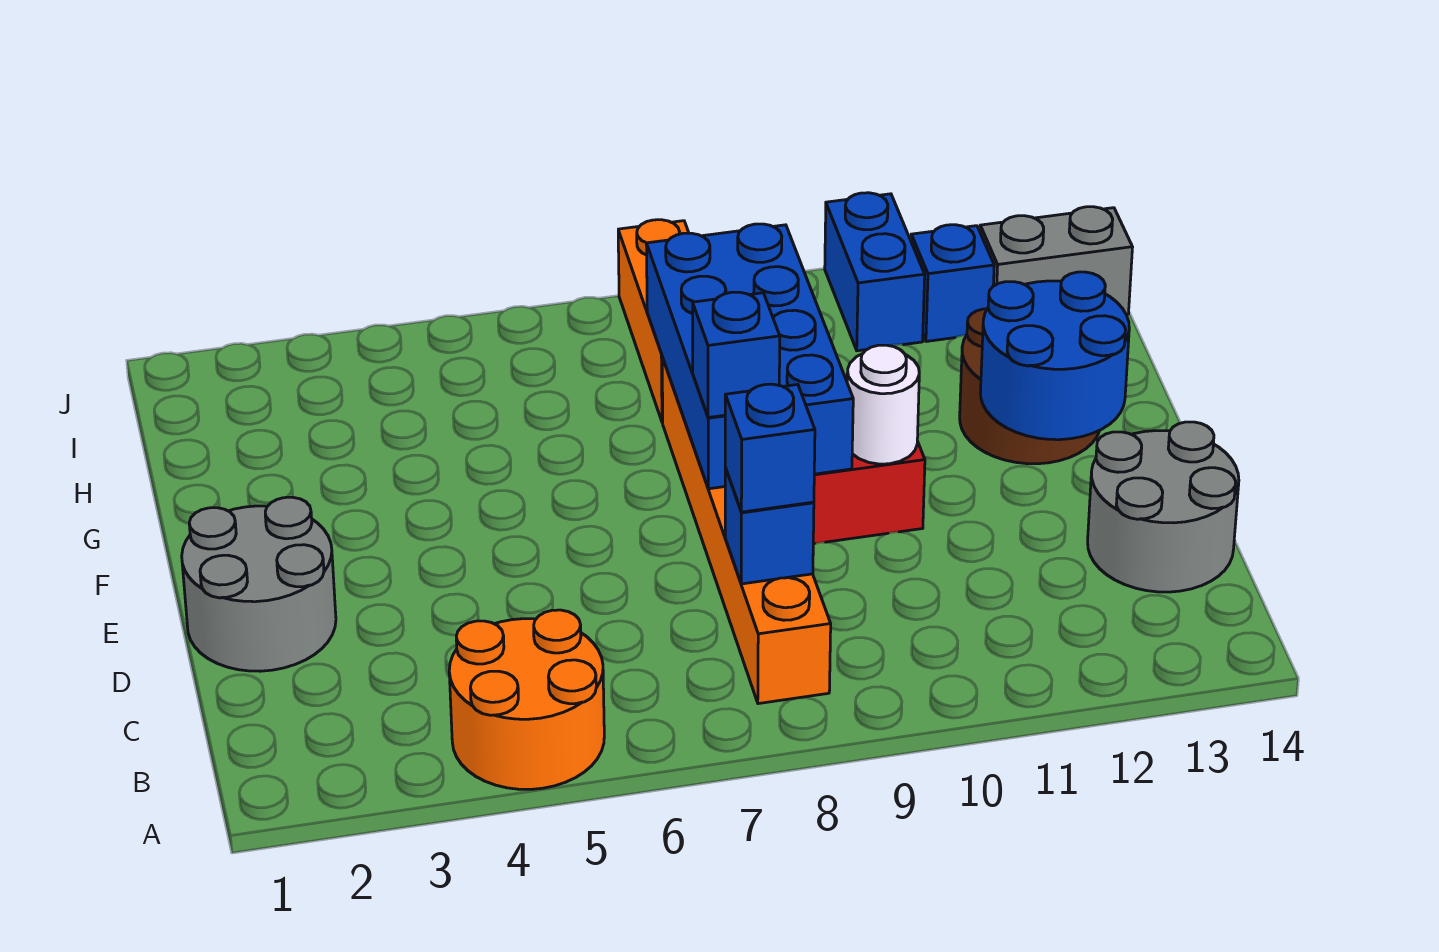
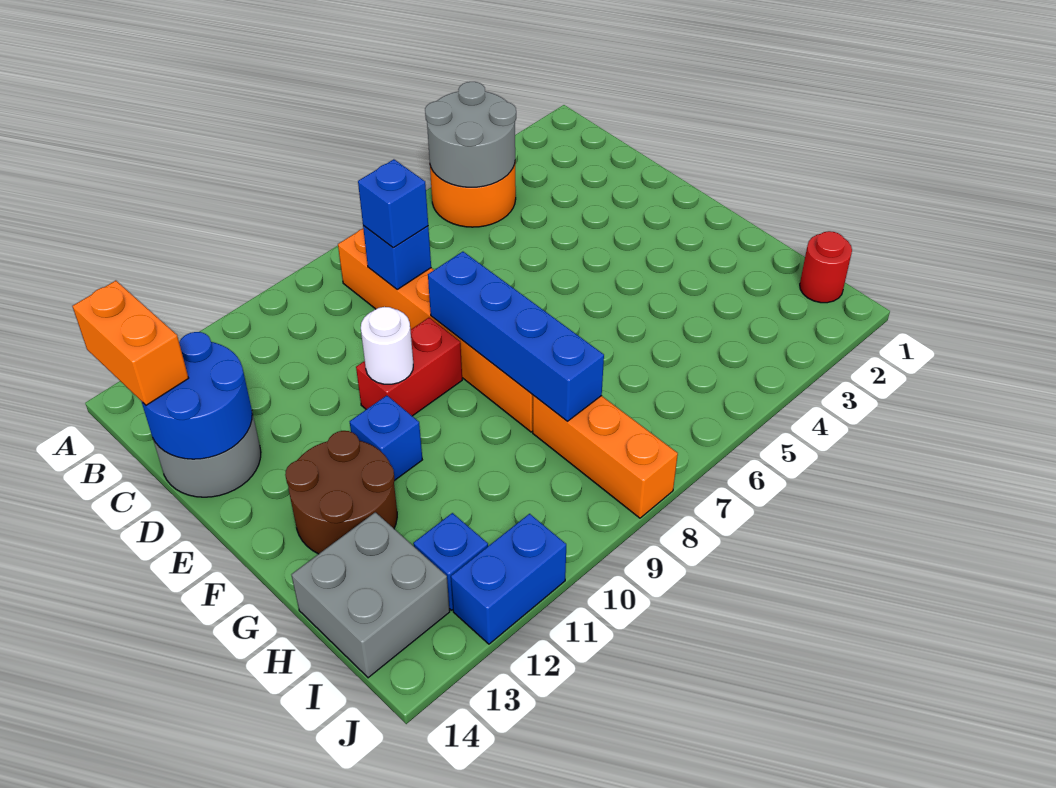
none -> orange 1x2 brick [72,281,188,405]
grey 2x2 round brick [182,497,336,671] -> grey 2x2 round brick moved to [425,82,516,187]
blue 2x4 brick [646,224,853,489] -> blue 1x4 brick [428,252,604,421]
blue 1x1 brick [693,292,780,418] -> blue 1x1 brick moved to [350,395,422,481]
blue 2x2 round brick [981,272,1129,440] -> blue 2x2 round brick moved to [141,332,252,459]
none -> red 1x1 round brick [800,231,852,303]
blue 1x2 brick [825,193,925,351] -> blue 1x2 brick turned to [451,514,566,644]
grey 1x2 brick [980,207,1133,315] -> grey 2x2 brick [291,512,450,678]

